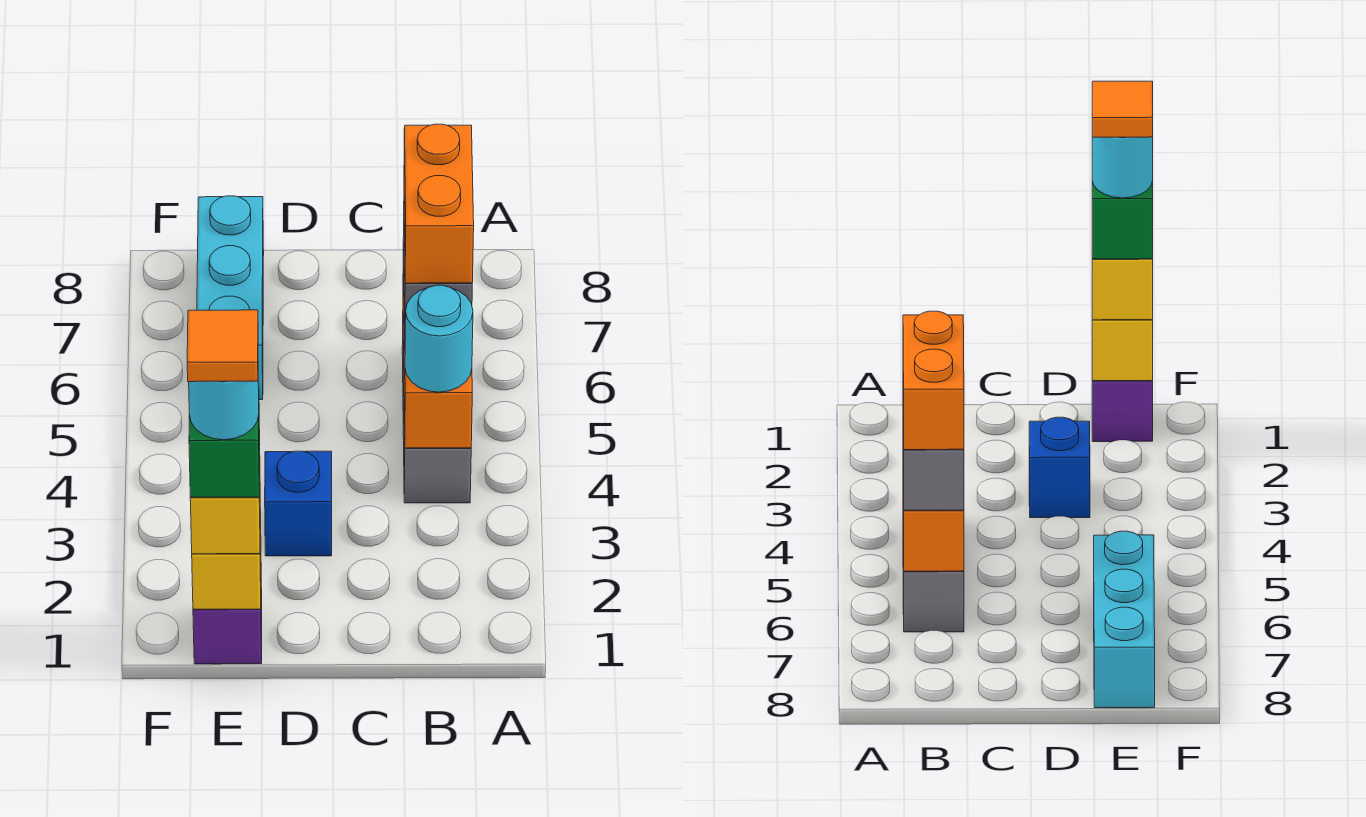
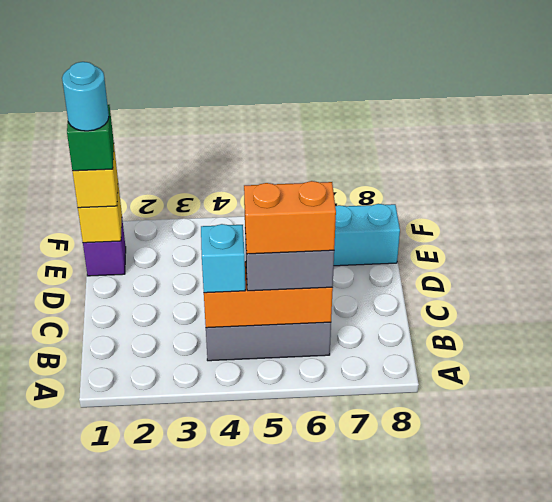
cyan 1x1 round brick [405,285,473,392] -> cyan 1x1 brick [201,224,245,293]
blue 1x1 brick [265,451,332,556] -> none
orange 1x1 tile [187,310,258,382] -> none

